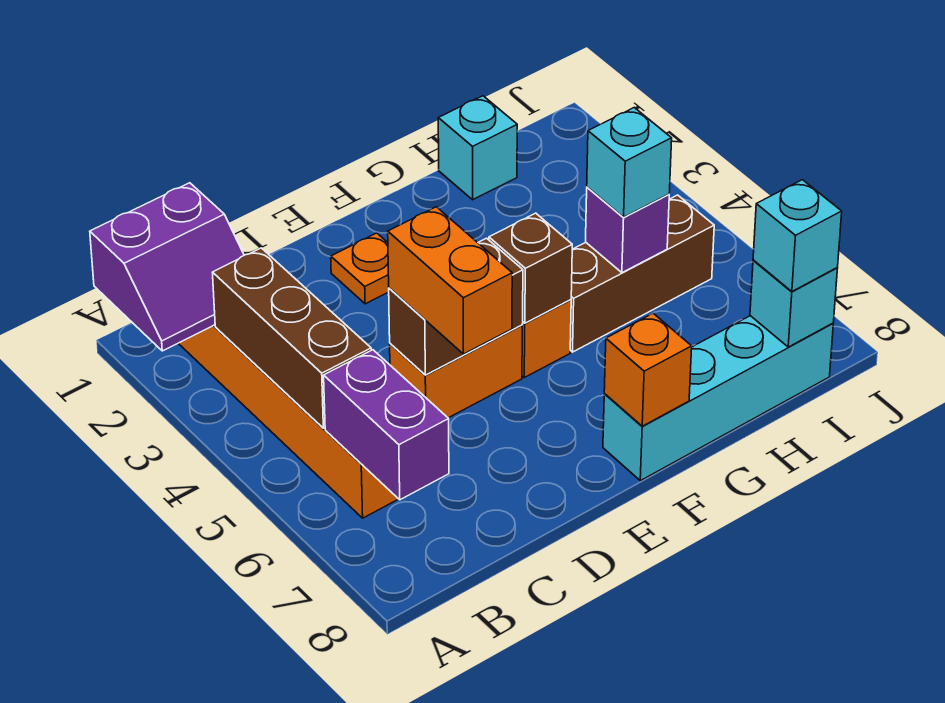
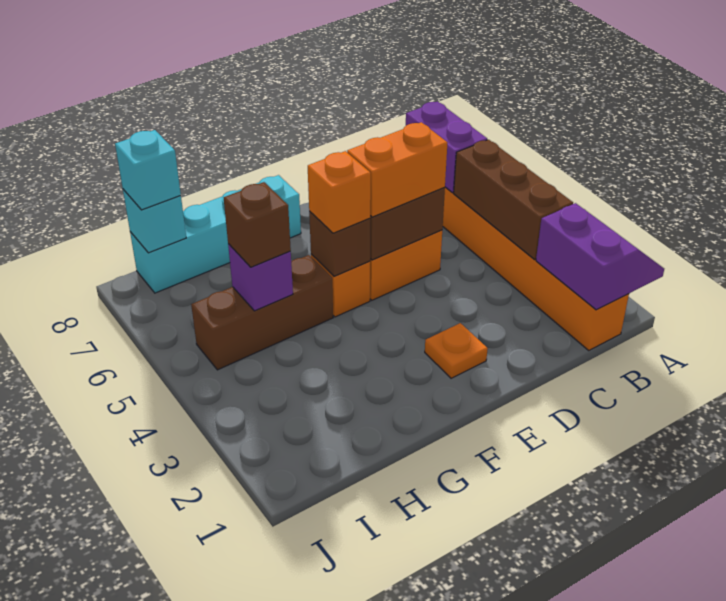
purple 2x2 slope [90,183,244,351] -> purple 2x2 slope turned to [536,203,664,310]
orange 1x2 brick [388,207,512,354] -> orange 1x2 brick turned to [347,122,447,217]
orange 1x1 brick [604,313,692,426] -> orange 1x1 brick moved to [308,151,371,233]
cyan 1x1 brick [438,96,517,200] -> none
cyan 1x1 brick [587,108,672,217] -> brown 1x1 brick [224,182,291,267]

